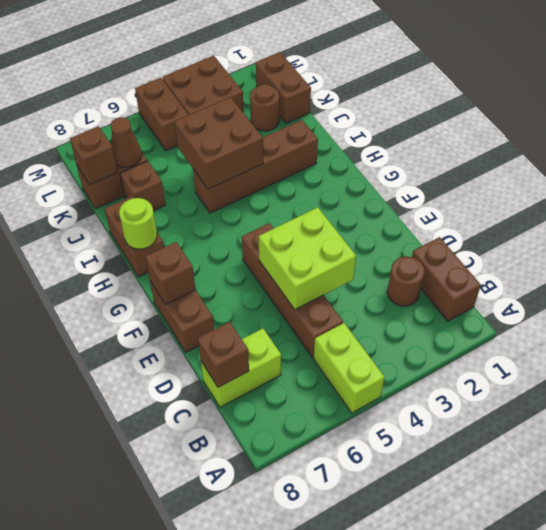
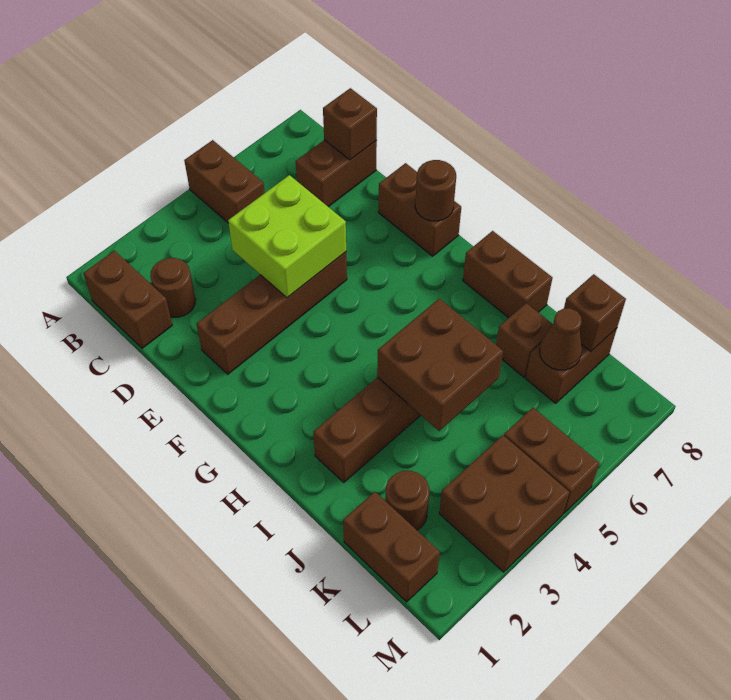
lime 1x2 brick [314,323,385,413] -> brown 1x2 brick [184,140,265,222]
brown 1x4 brick [242,223,343,358] -> brown 1x4 brick turned to [197,252,347,374]
lime 1x2 brick [201,329,281,407] -> brown 1x2 brick [296,140,377,207]
brown 1x1 brick [145,242,196,305] -> brown 1x1 round brick [415,160,456,221]
lime 1x1 round brick [119,198,157,249] -> none

